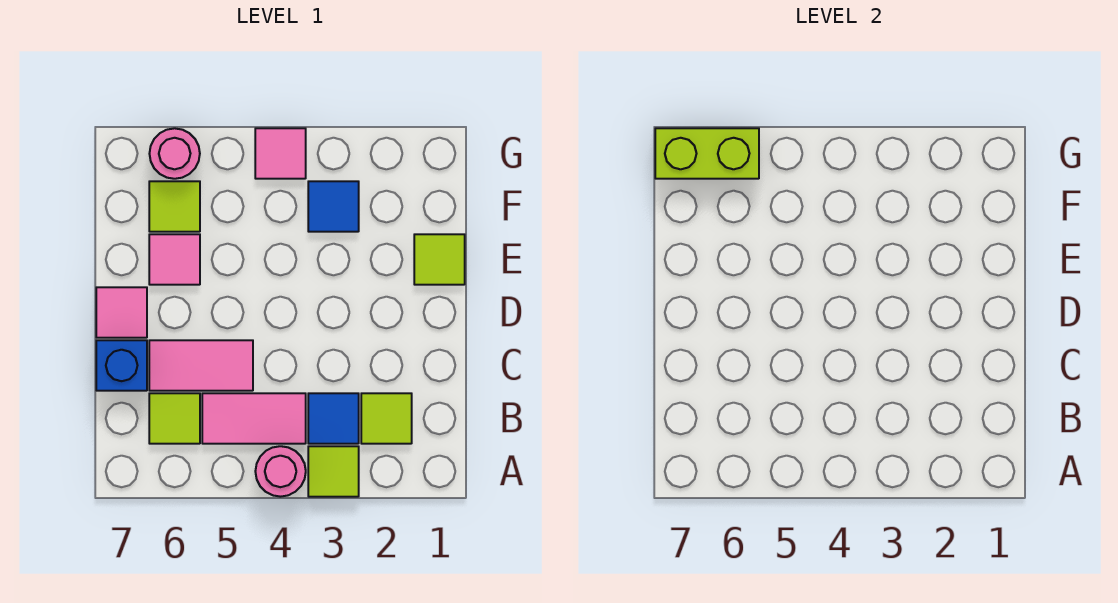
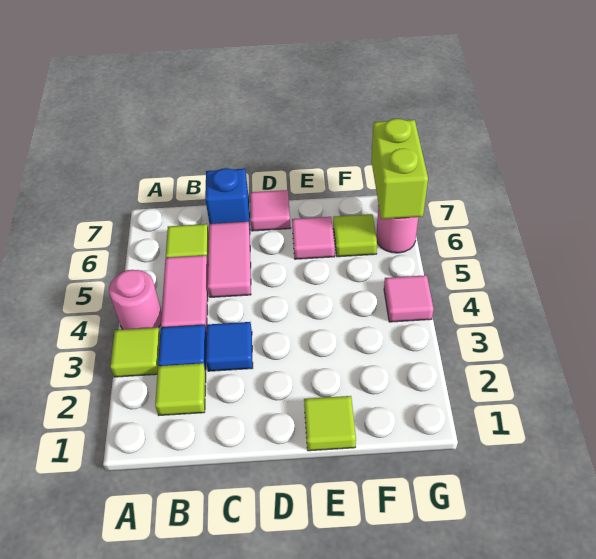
blue 1x1 tile [308,181,359,232] -> blue 1x1 tile moved to [206,322,253,371]

